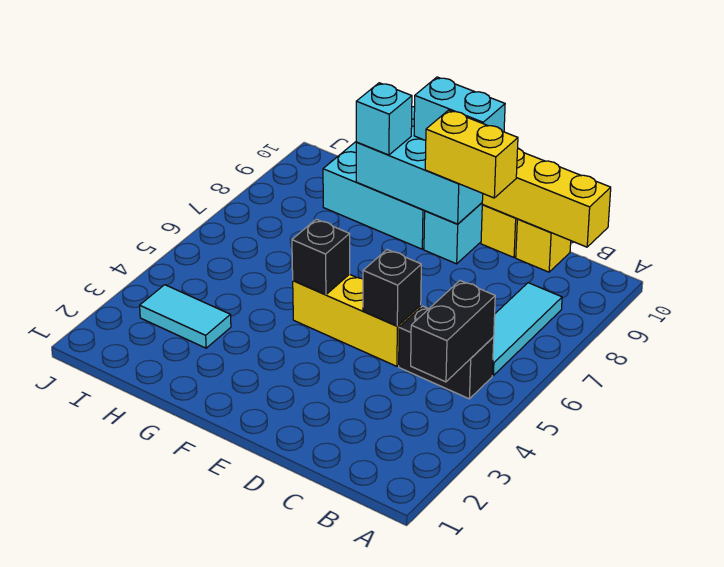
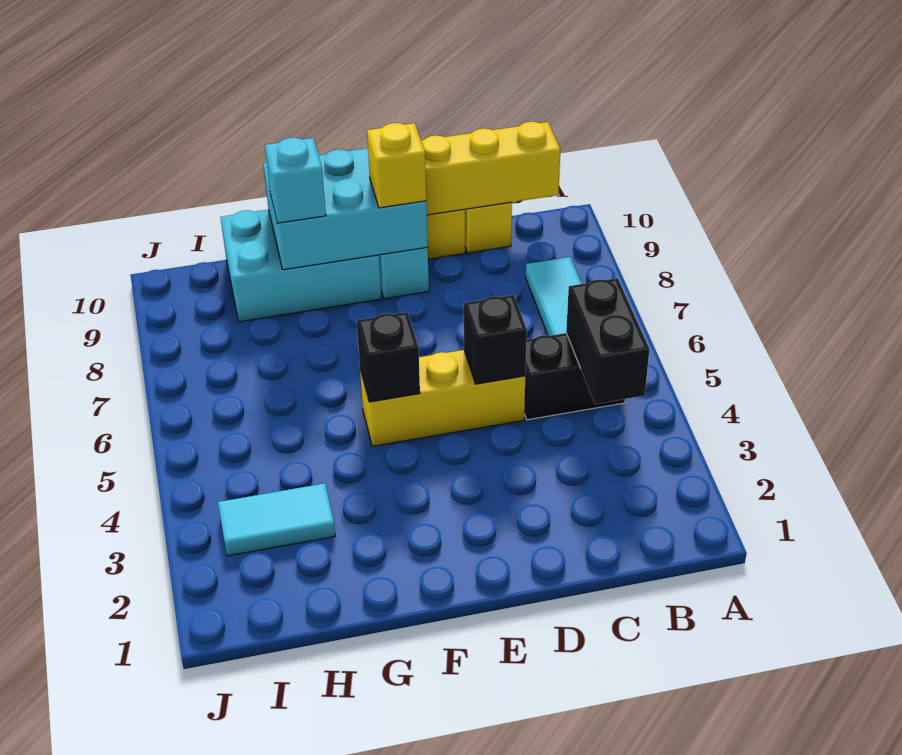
yellow 1x2 brick [425,110,518,198] -> yellow 1x1 brick [367,123,426,208]
cyan 1x2 brick [414,77,505,140] -> none

